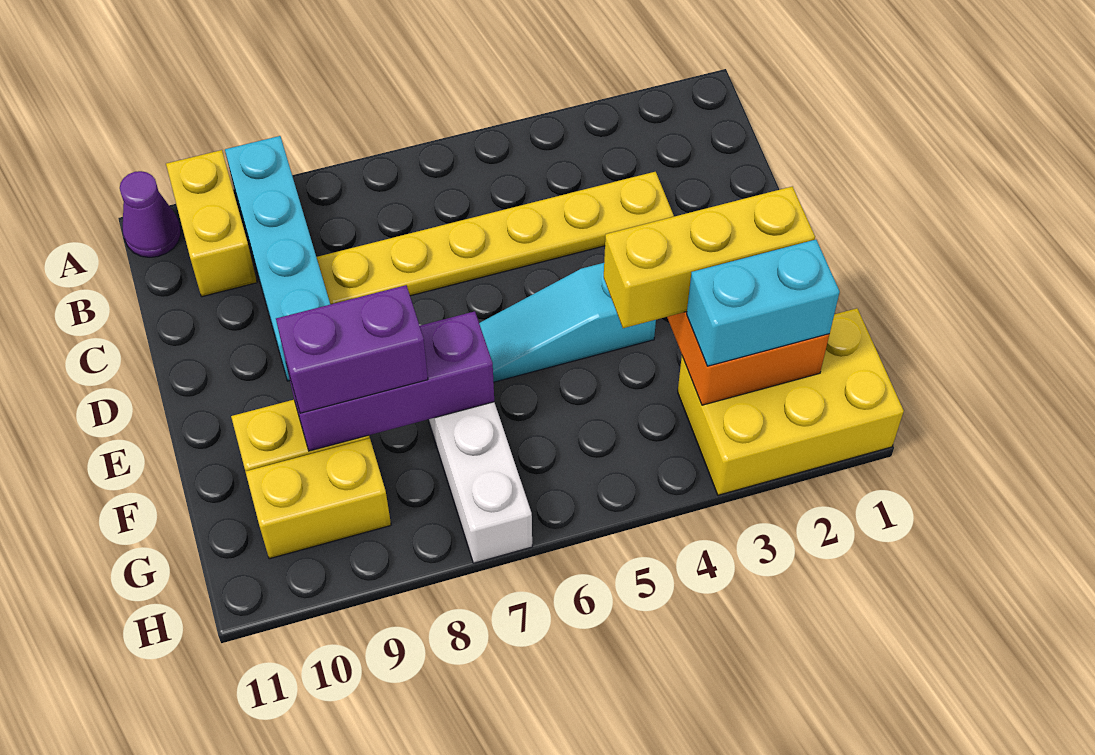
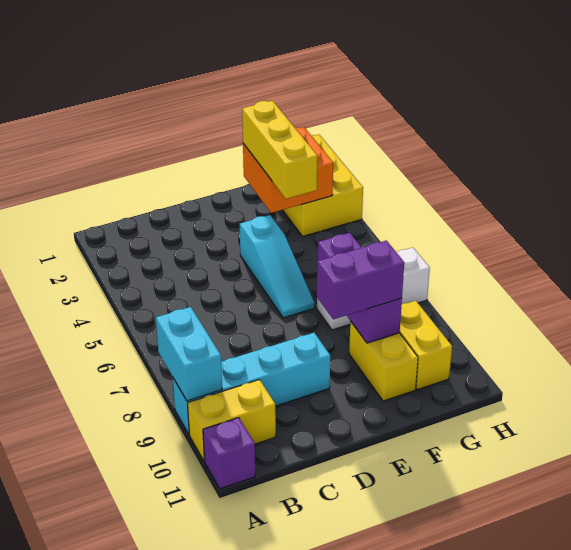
purple 1x1 cone [120,171,181,257] -> purple 1x1 brick [203,418,255,489]
yellow 1x6 plate [316,172,674,304] -> none
purple 1x2 brick [276,285,428,413] -> purple 1x2 brick turned to [317,241,404,319]
cyan 1x2 brick [687,240,840,366] -> cyan 1x2 brick moved to [156,307,222,401]

